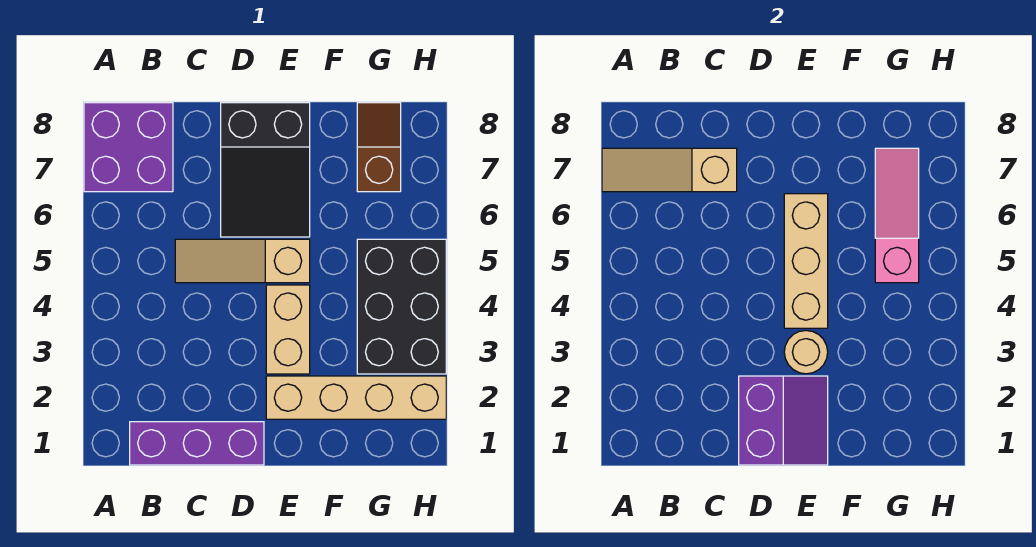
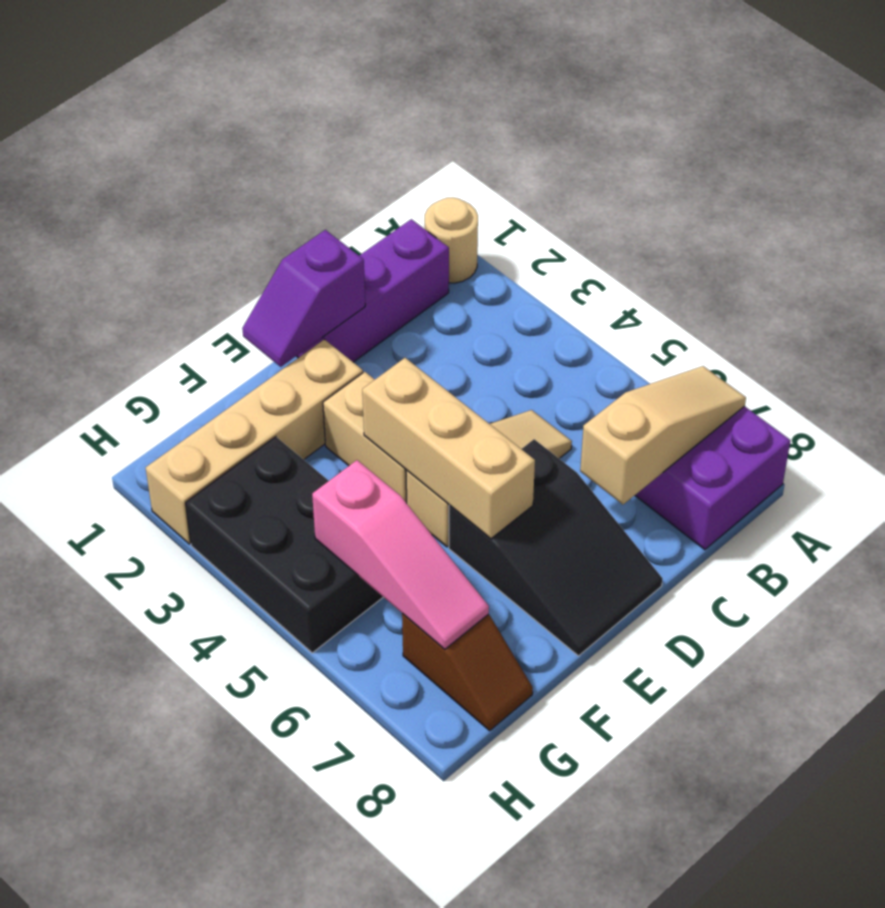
purple 2x2 slope [739,376,828,465] -> purple 1x2 slope [242,230,365,367]
black 2x3 slope [221,103,310,237] -> black 2x3 slope turned to [449,439,662,656]
tan 1x1 round brick [784,331,828,374] -> tan 1x1 round brick moved to [425,198,478,283]

